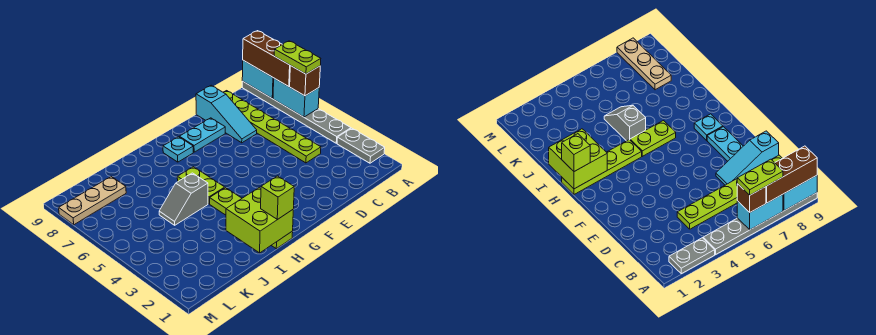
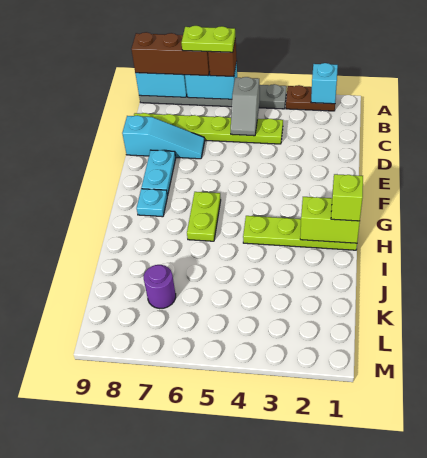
grey 1x2 plate [337,128,385,163] -> brown 1x2 plate [286,85,335,111]
none -> cyan 1x1 brick [311,63,338,104]
lime 2x2 brick [226,187,293,253] -> lime 1x2 brick [300,197,360,243]
lime 1x2 plate [177,167,225,204] -> lime 1x2 plate turned to [187,192,221,241]
grey 1x2 slope [159,173,208,225] -> grey 1x2 slope moved to [231,77,260,136]
none -> purple 1x1 round brick [144,265,176,309]
tan 1x3 plate [59,177,126,225] -> none

